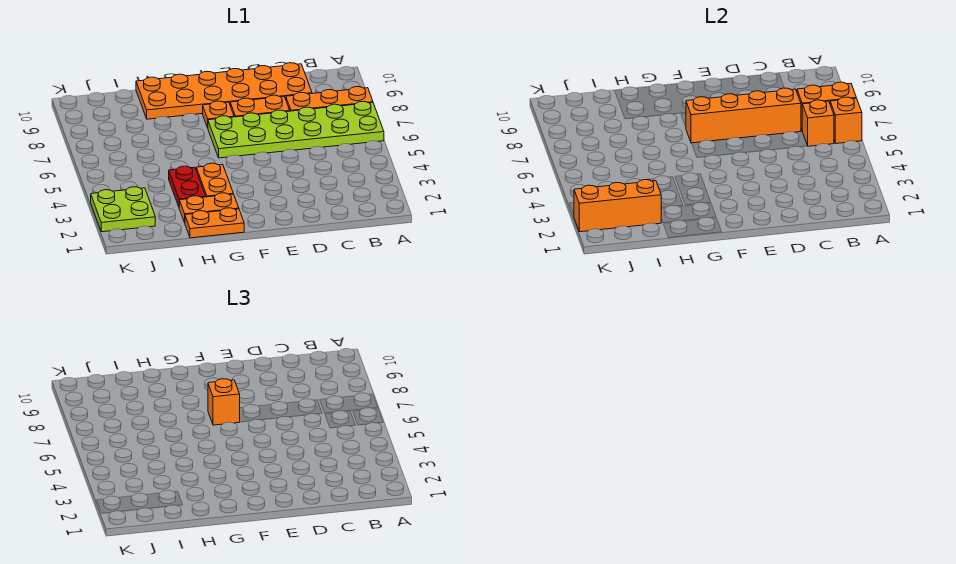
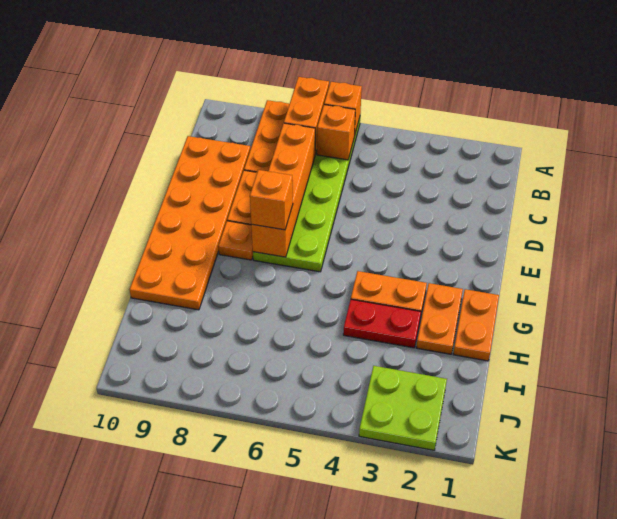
orange 1x3 brick [574,179,662,232] -> none

